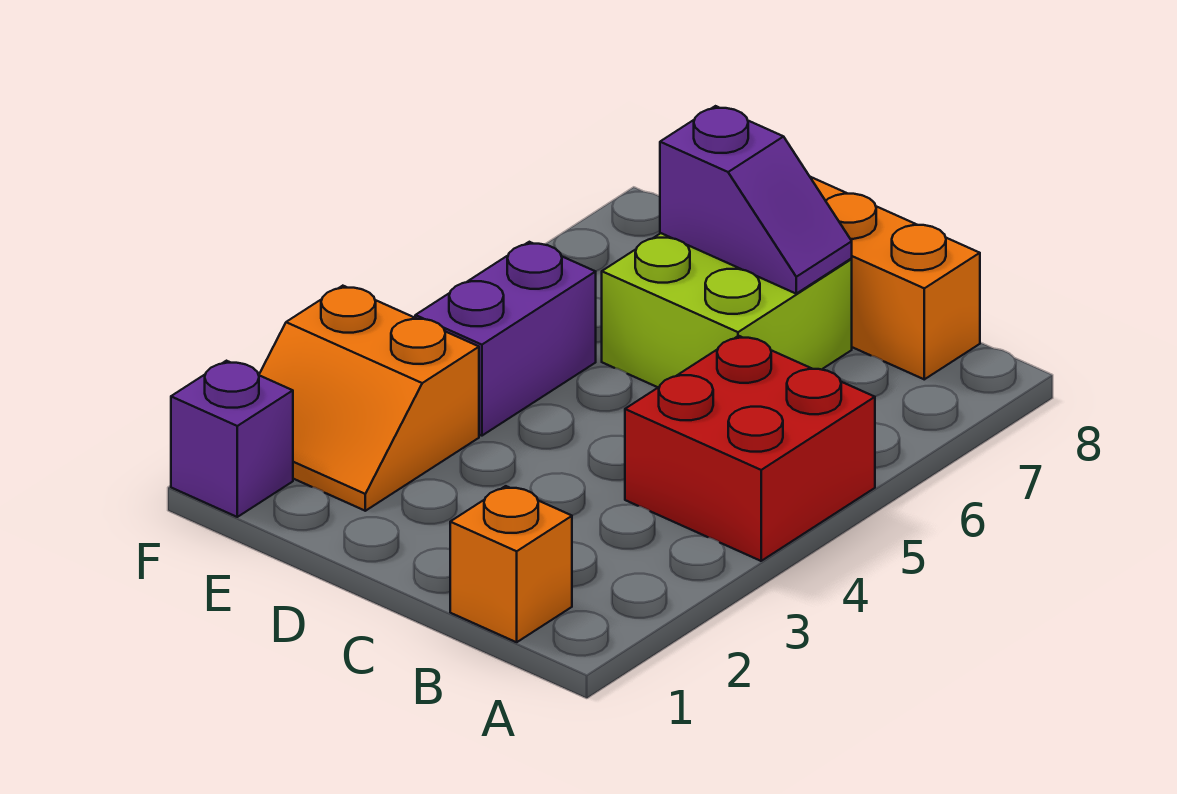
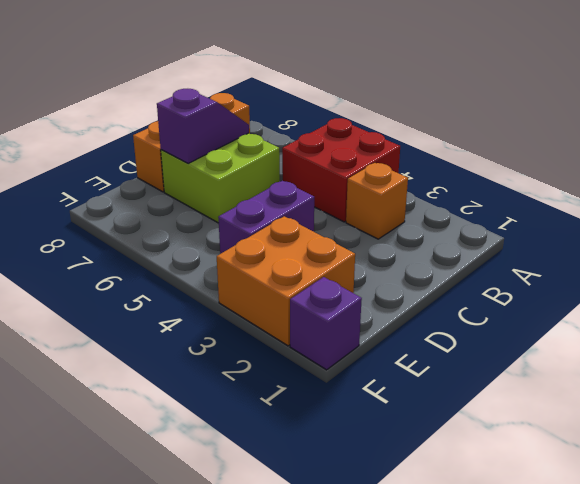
orange 1x1 brick [450,486,572,642] -> orange 1x1 brick moved to [346,163,408,239]
orange 2x2 slope [259,286,479,511] -> orange 2x2 brick [217,216,355,346]
purple 1x2 brick [415,242,596,436] -> purple 1x2 brick turned to [218,181,314,254]

